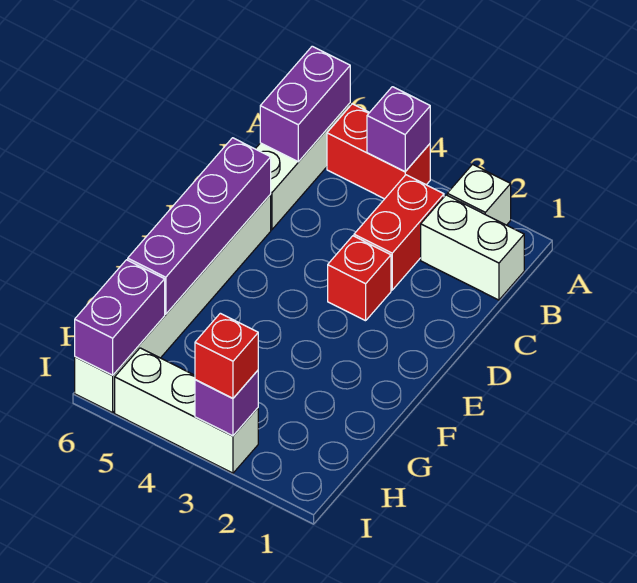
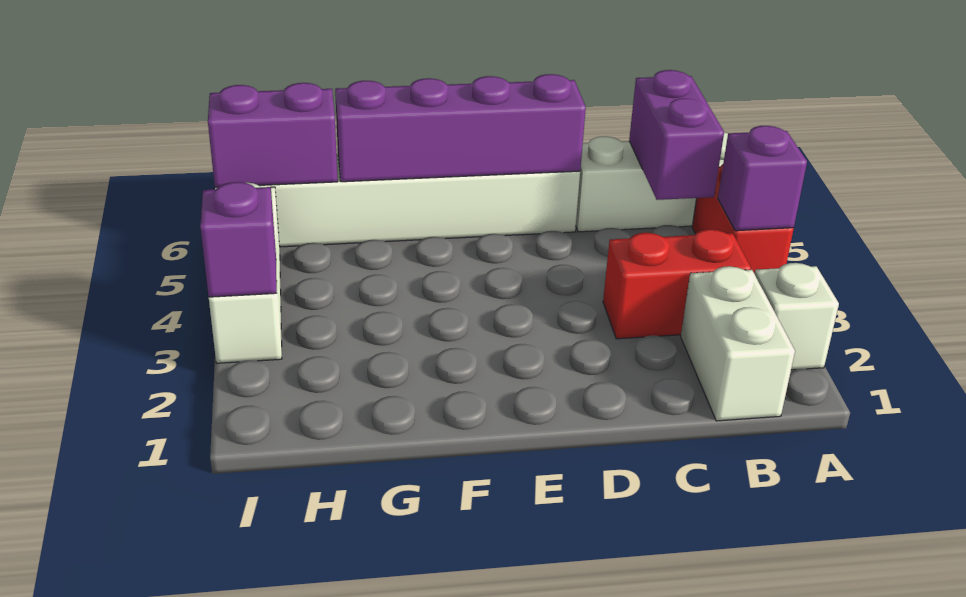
purple 1x2 brick [260,46,350,162] -> purple 1x2 brick turned to [629,70,724,200]
red 1x1 brick [328,236,391,321] -> none
red 1x1 brick [195,313,258,398] -> none

